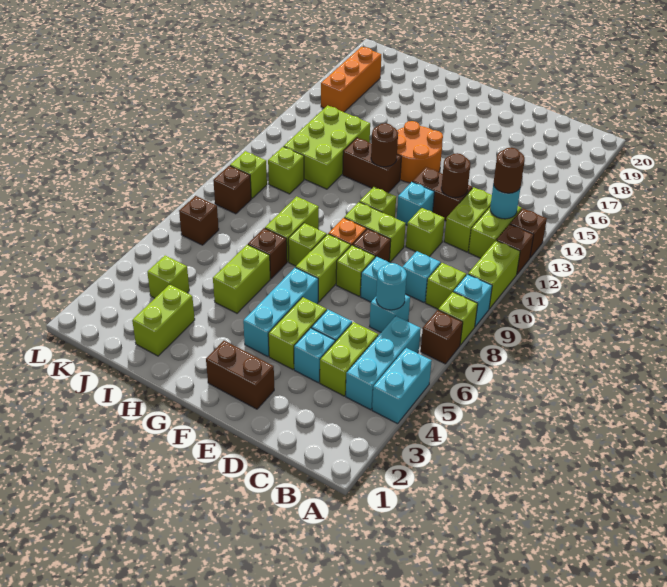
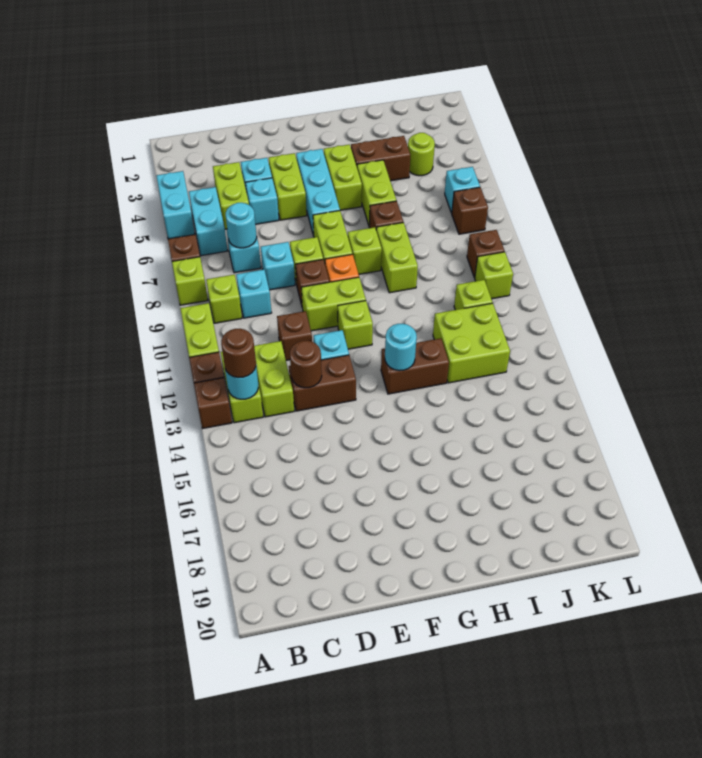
cyan 1x1 brick [453,274,492,327] -> cyan 1x1 brick moved to [445,167,480,213]
cyan 1x3 brick [346,316,421,410] -> cyan 1x2 brick [189,187,228,256]
lime 1x1 brick [406,208,445,257] -> brown 1x1 brick [277,311,312,360]
brown 1x2 brick [206,341,274,409] -> brown 1x2 brick moved to [351,136,410,181]
orange 2x2 round brick [397,121,443,183] -> none
brown 1x1 round brick [371,123,398,167] -> cyan 1x1 round brick [385,324,417,371]
lime 1x2 brick [132,285,195,356] -> lime 1x2 brick moved to [324,145,362,210]
lime 2x3 brick [284,105,370,189] -> lime 2x2 brick [433,303,510,383]
lime 1x1 brick [147,255,189,298] -> lime 1x1 round brick [408,133,435,176]
orange 1x3 brick [321,47,381,112] -> none

